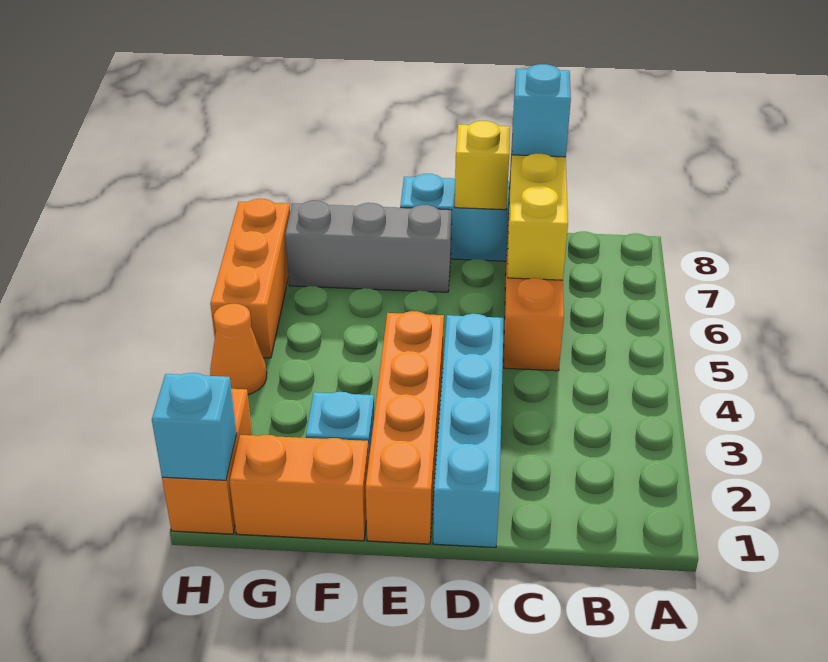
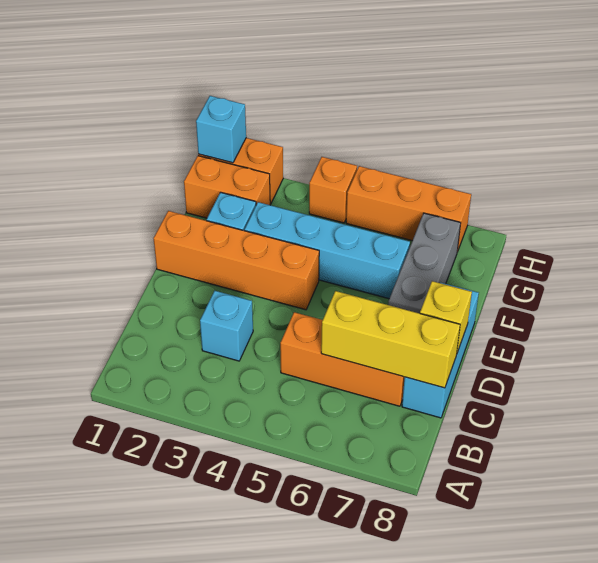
cyan 1x1 brick [512,64,571,157] -> cyan 1x1 brick moved to [200,290,253,361]
cyan 1x4 brick [433,314,504,547] -> cyan 1x4 brick moved to [245,202,410,299]
orange 1x2 brick [230,435,369,541] -> orange 1x2 brick turned to [184,156,270,218]
orange 1x1 cone [210,304,267,395] -> orange 1x1 brick [309,157,357,223]

